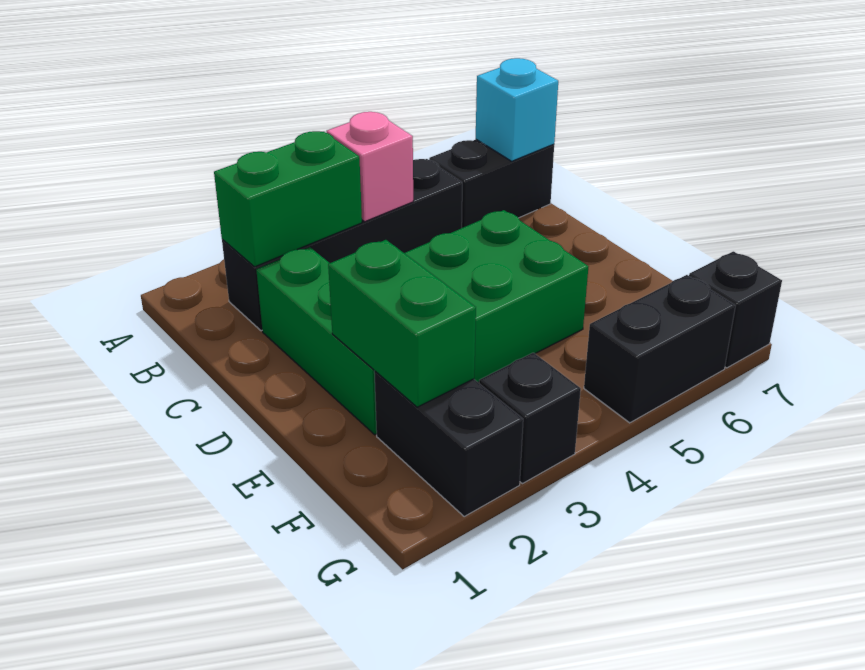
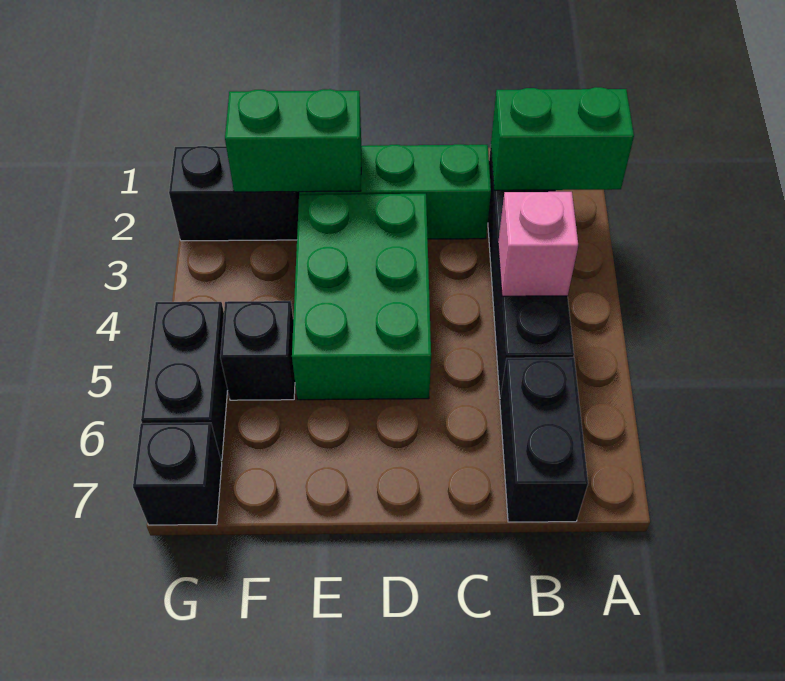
green 1x2 brick [214,131,362,267] -> green 1x2 brick turned to [491,87,634,190]
cyan 1x1 brick [476,58,558,161] -> none
black 1x1 brick [479,353,581,484] -> black 1x1 brick moved to [220,301,295,400]

